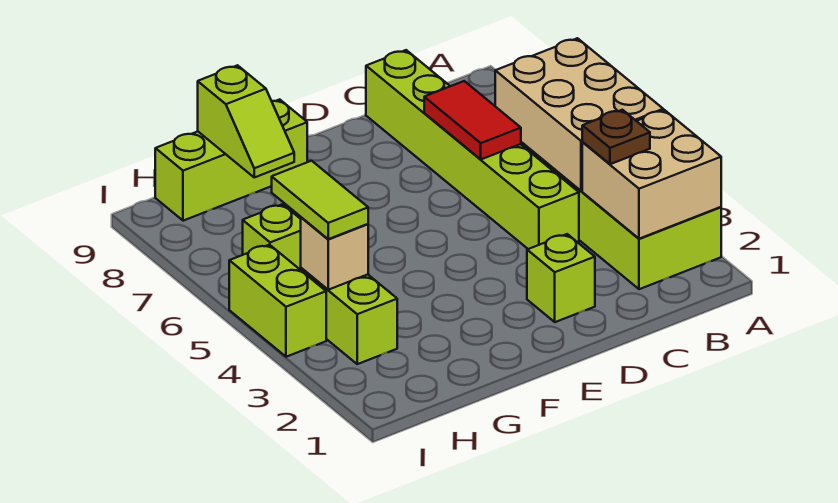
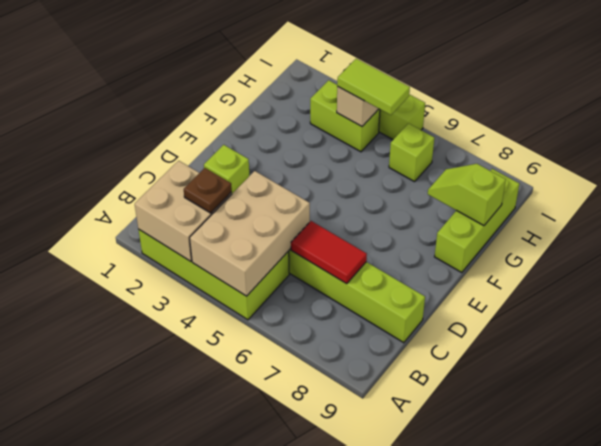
tan 2x3 brick [495,38,663,191] -> tan 2x3 brick turned to [190,171,310,296]

